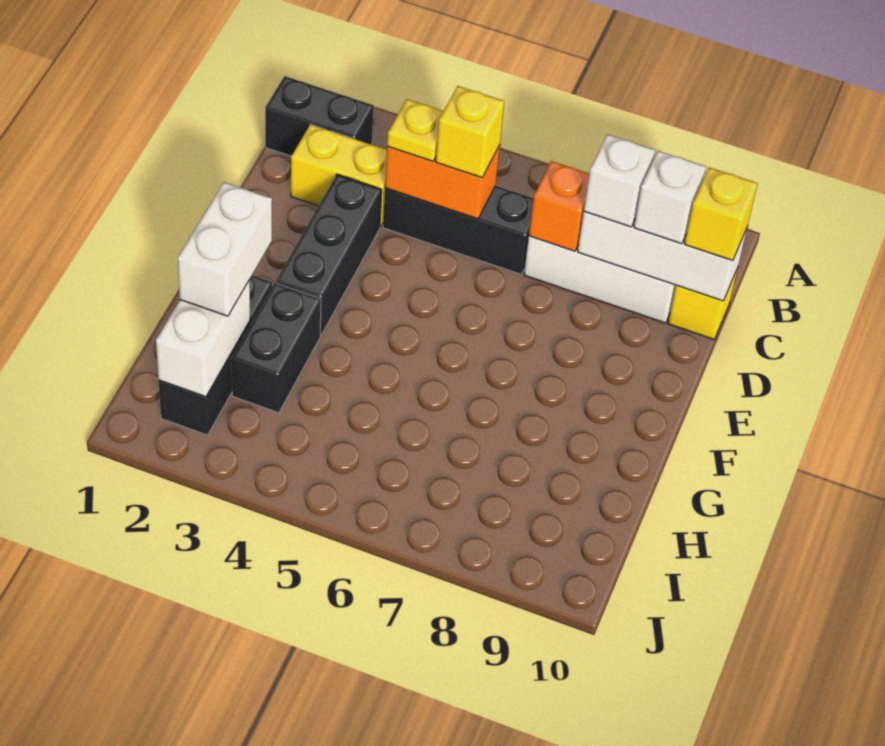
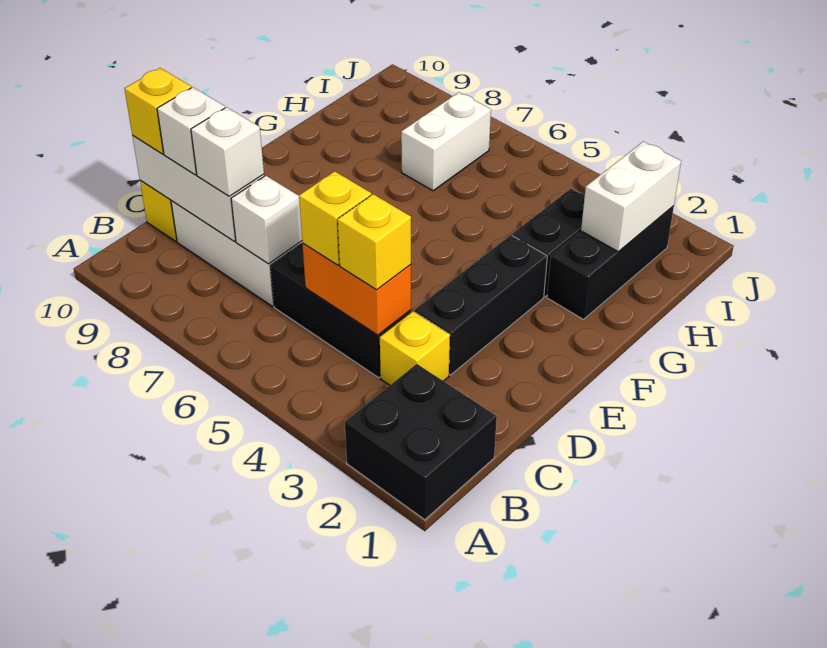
black 1x2 brick [265,76,374,156] -> black 2x2 brick [345,364,497,520]
yellow 1x2 brick [291,124,387,227] -> yellow 1x1 brick [380,311,450,385]
yellow 1x1 plate [387,99,443,161] -> yellow 1x1 brick [338,194,411,290]
orange 1x1 brick [529,161,589,251] -> white 1x1 brick [231,176,302,264]
white 1x2 brick [178,182,272,316] -> white 1x2 brick moved to [401,92,491,191]

